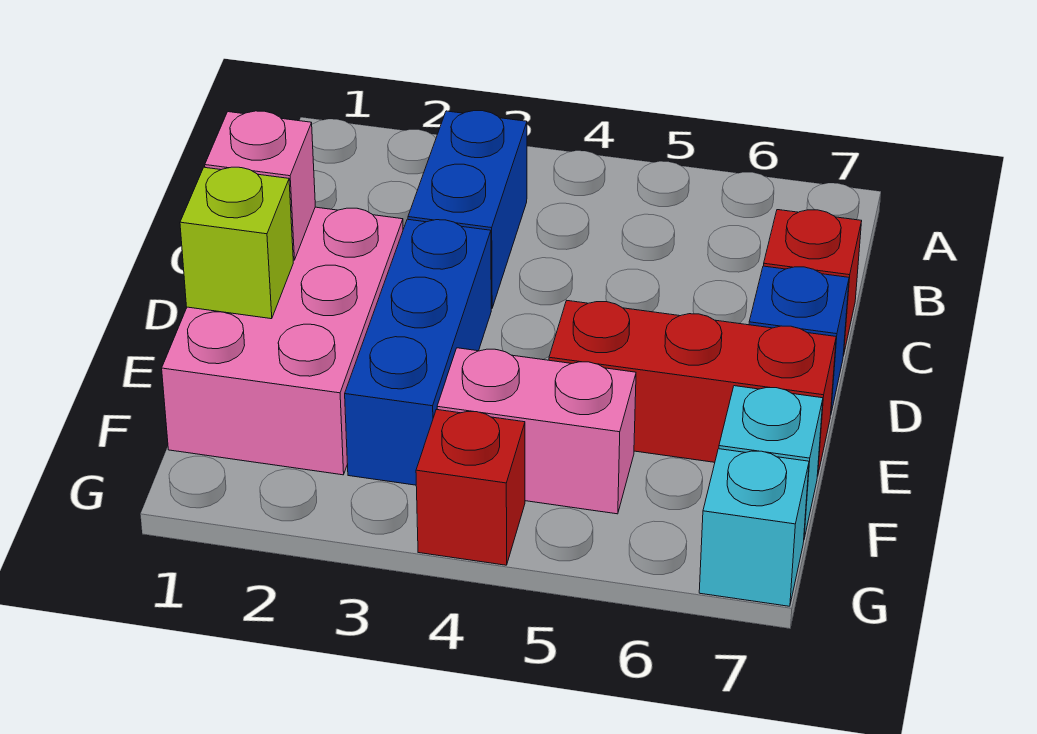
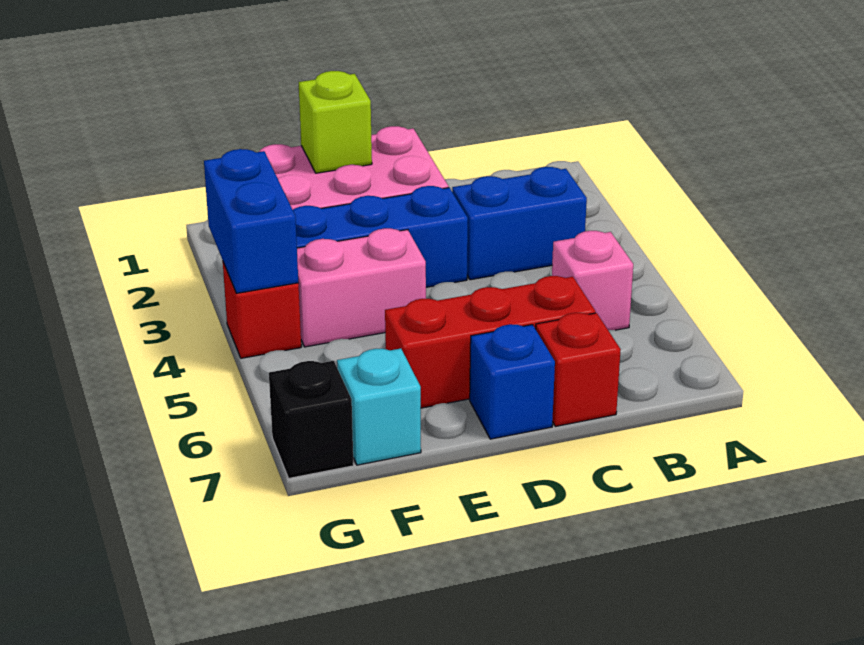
pink 1x1 brick [205,111,315,260] -> pink 1x1 brick moved to [552,231,633,330]
red 1x3 brick [549,301,836,476] -> red 1x3 brick turned to [385,276,596,408]
pink 1x2 brick [437,348,636,514] -> pink 1x2 brick turned to [297,228,426,347]
none -> blue 1x2 brick [204,149,298,293]
cyan 1x1 brick [699,449,809,606] -> black 1x1 brick [269,361,354,478]

